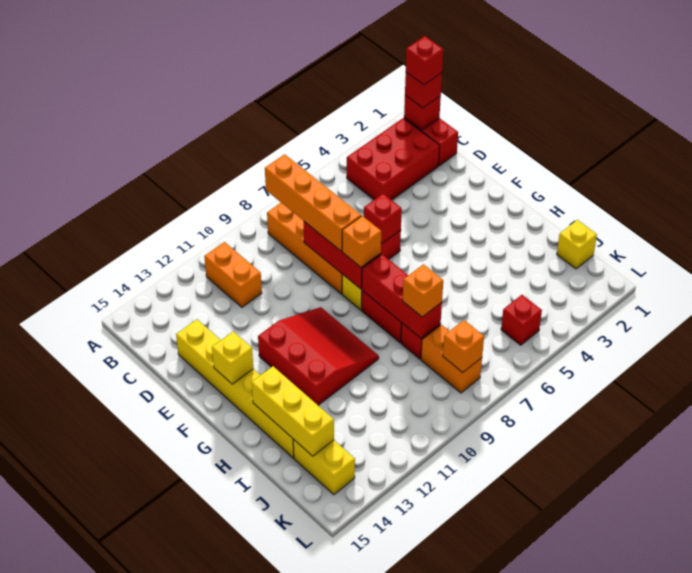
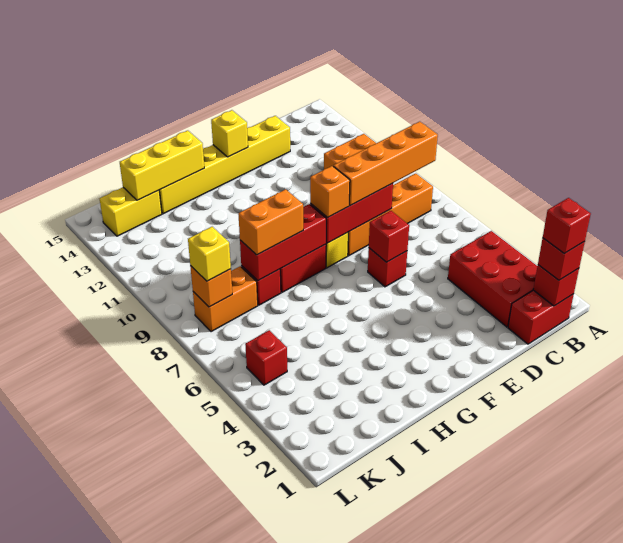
red 3x3 slope [258,307,379,405] -> none
orange 1x1 brick [403,264,443,317] -> orange 1x2 brick [238,189,303,255]
yellow 1x1 brick [557,220,597,269] -> yellow 1x1 brick moved to [188,227,231,281]

